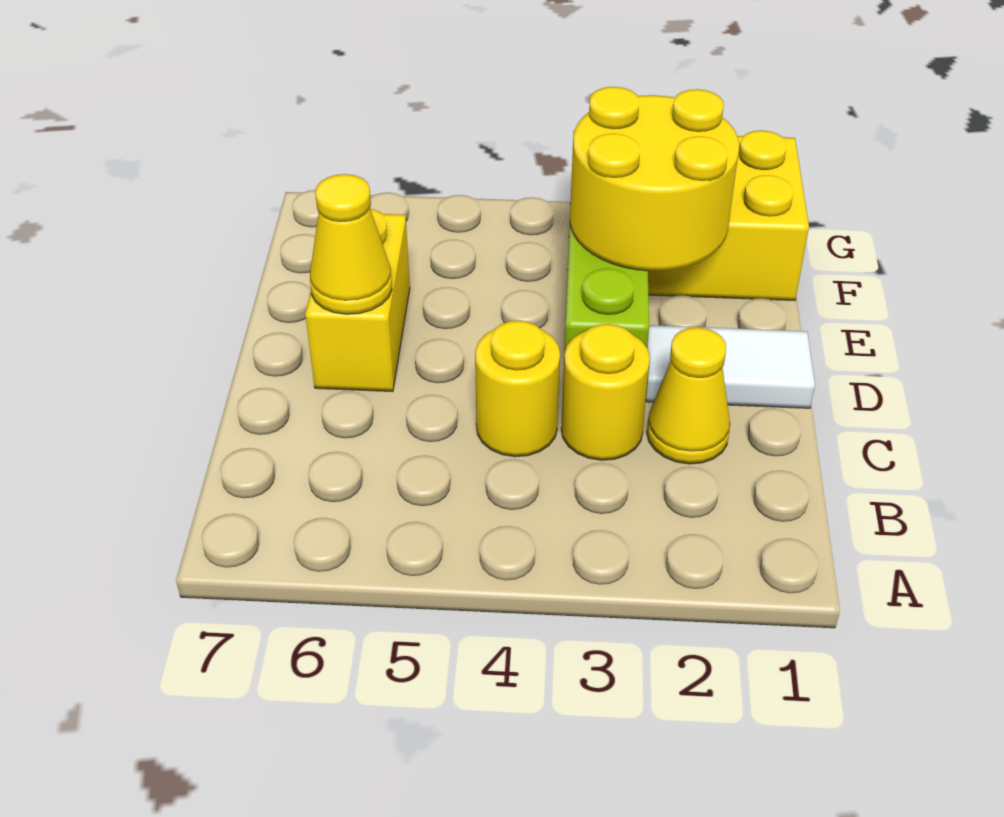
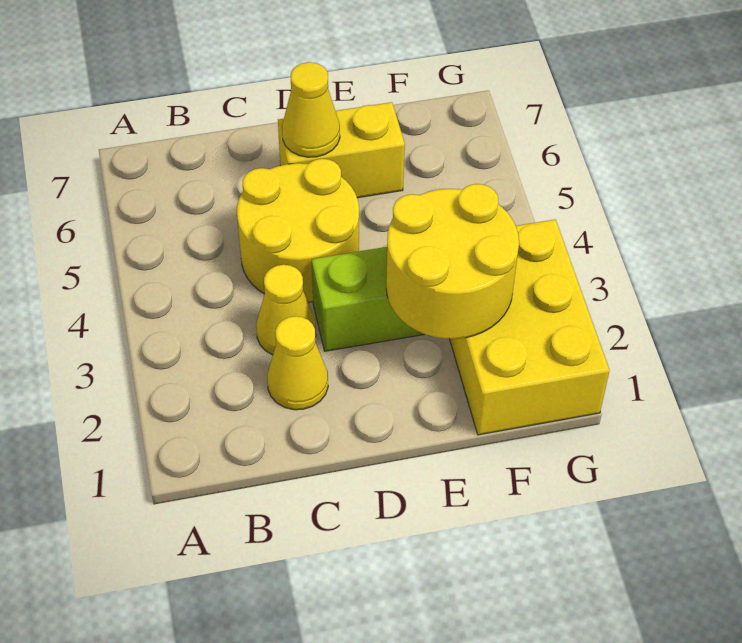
yellow 1x1 round brick [561,324,650,460] -> yellow 1x1 cone [256,265,316,355]
yellow 1x1 round brick [475,321,560,457] -> yellow 2x2 round brick [237,159,359,302]
white 1x2 tile [646,325,815,408] -> none

